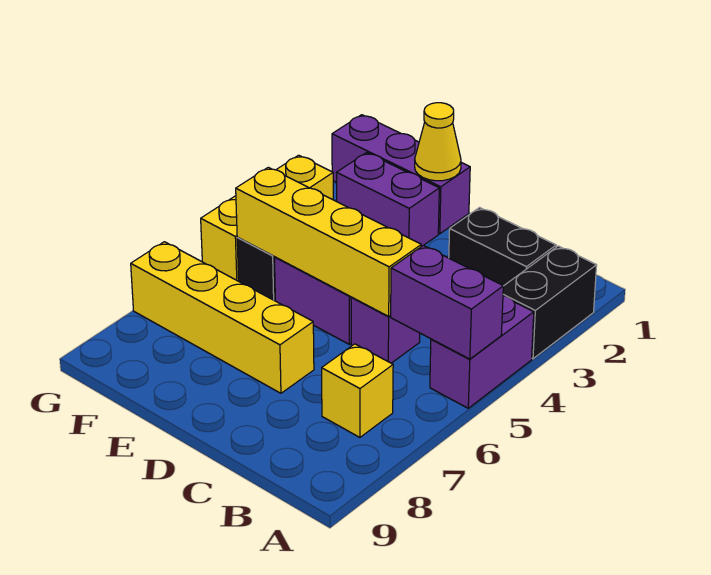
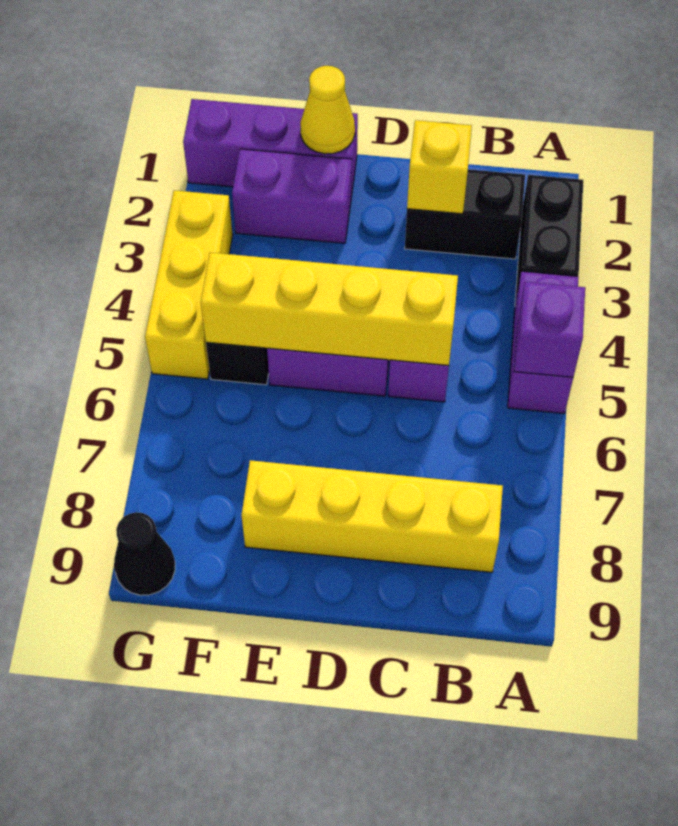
purple 1x2 brick [391,245,503,359] -> purple 1x1 brick [514,282,585,377]
yellow 1x1 brick [322,344,393,437] -> yellow 1x1 brick moved to [407,120,472,214]
yellow 1x4 brick [131,242,314,393] -> yellow 1x4 brick moved to [241,460,503,572]
none -> black 1x1 cone [114,512,175,595]

